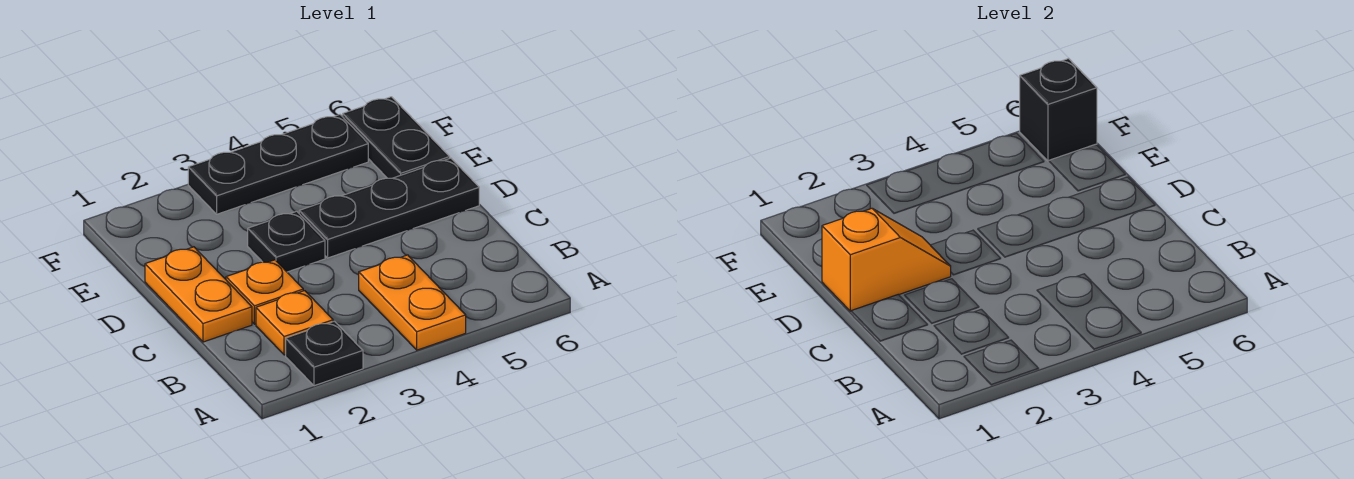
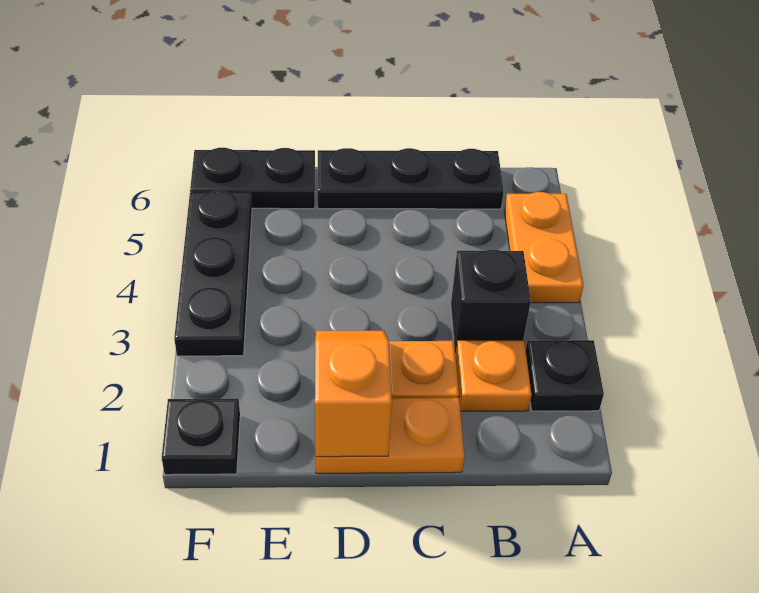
orange 1x2 plate [359,255,466,350] -> orange 1x2 plate turned to [504,192,584,303]
black 1x1 plate [248,211,325,272] -> black 1x1 plate moved to [162,399,240,475]
black 1x3 plate [299,158,479,258] -> black 1x3 plate turned to [318,148,504,209]
black 1x1 brick [1020,59,1097,161] -> black 1x1 brick moved to [451,250,531,355]

